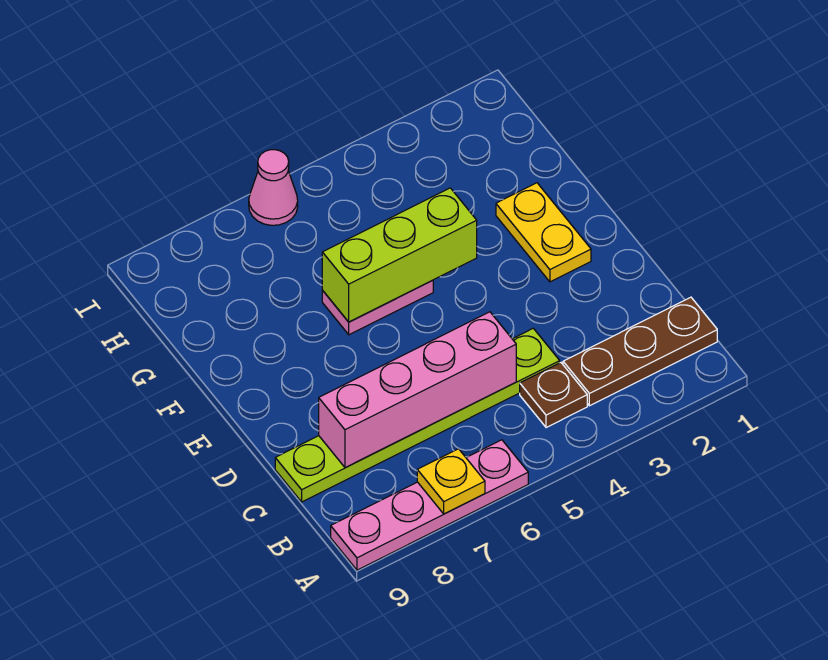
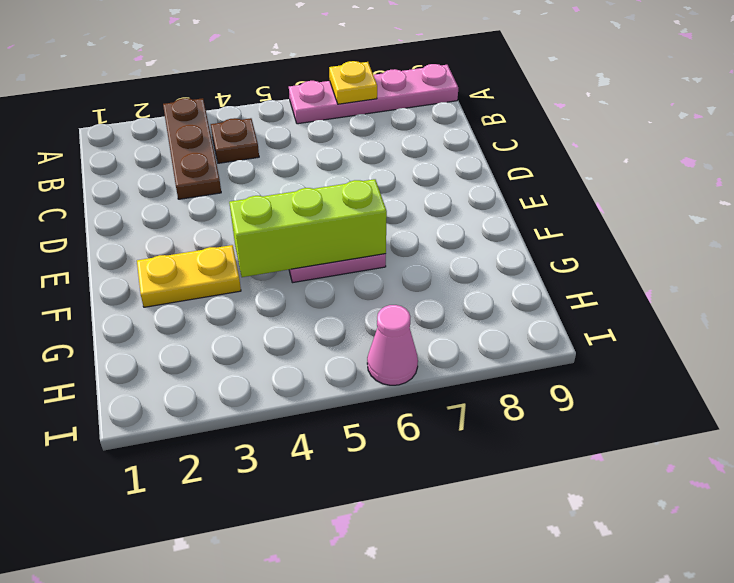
brown 1x3 plate [563,297,717,406] -> brown 1x3 plate turned to [163,98,221,199]
lime 1x6 plate [275,328,560,502] -> none
pink 1x4 brick [319,312,516,468] -> none
yellow 1x2 plate [496,183,591,282] -> yellow 1x2 plate turned to [137,245,241,307]

